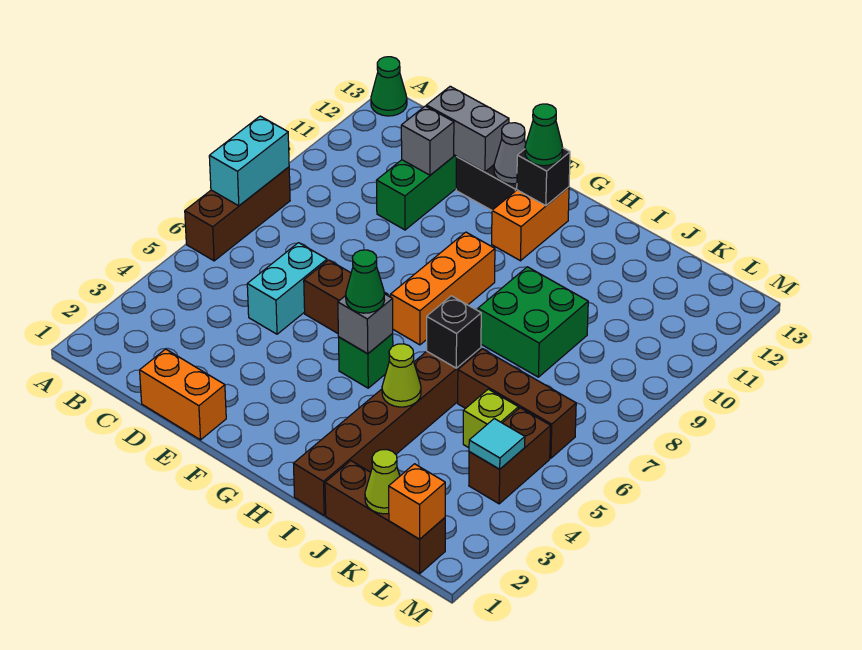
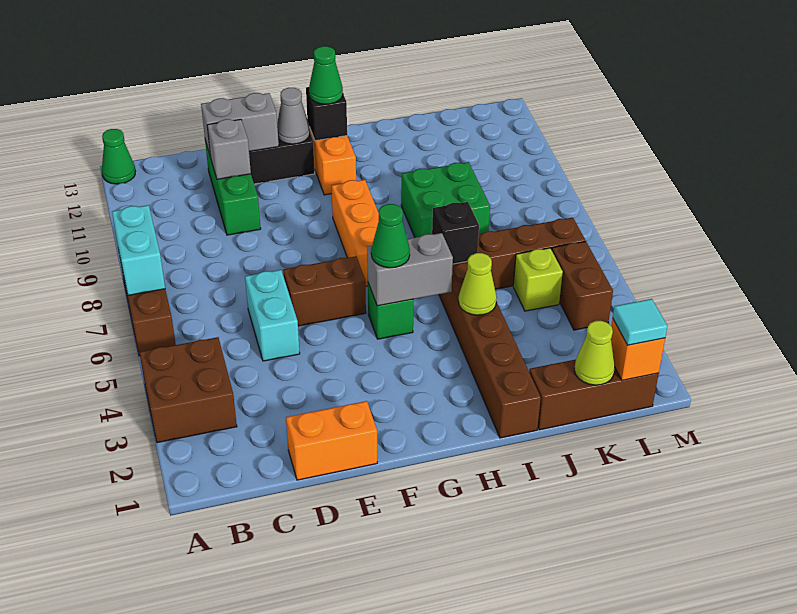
none -> brown 2x2 brick [139,337,237,443]
grey 1x1 brick [338,294,393,354] -> grey 1x2 brick [367,233,453,306]
cyan 1x1 tile [469,419,525,469] -> cyan 1x1 tile moved to [613,299,668,345]

